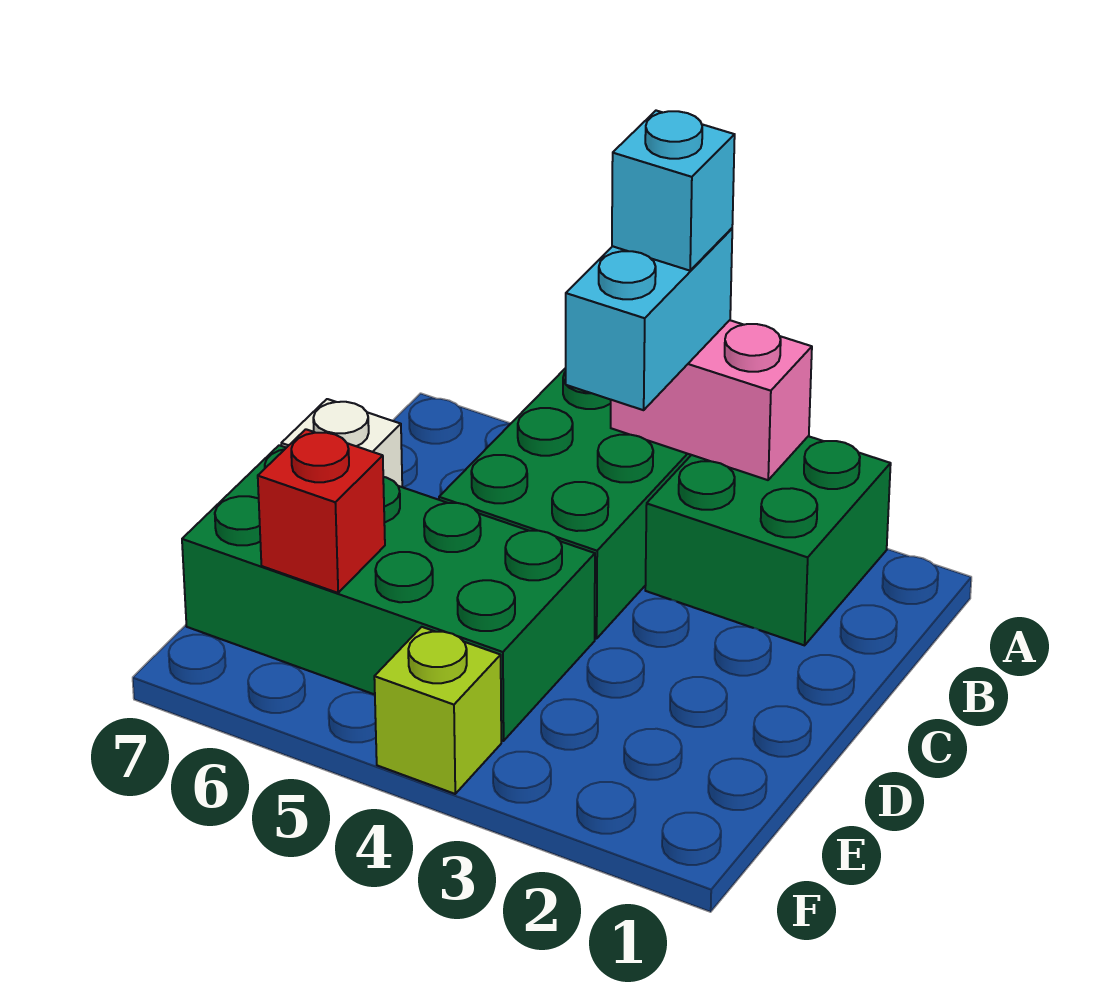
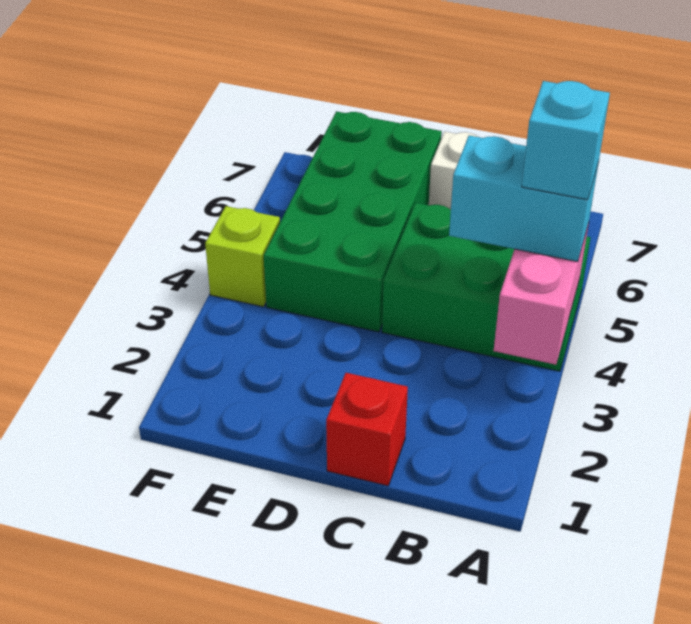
green 2x2 brick [645,436,891,645] -> none
red 1x1 brick [258,429,385,593] -> red 1x1 brick moved to [326,373,408,486]

